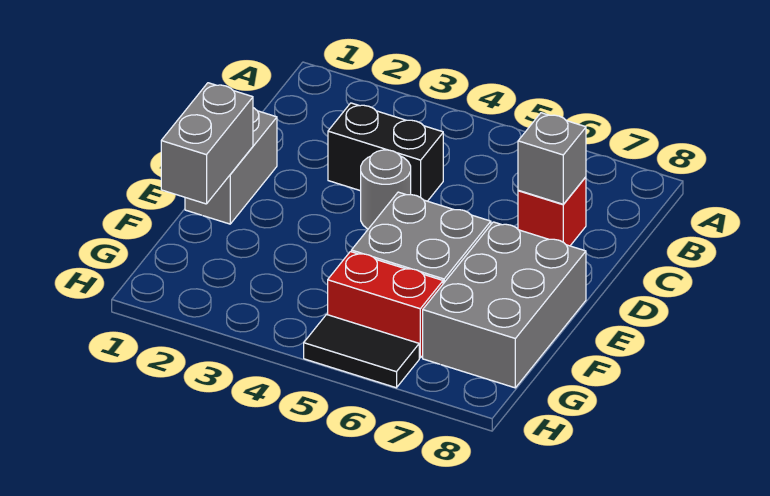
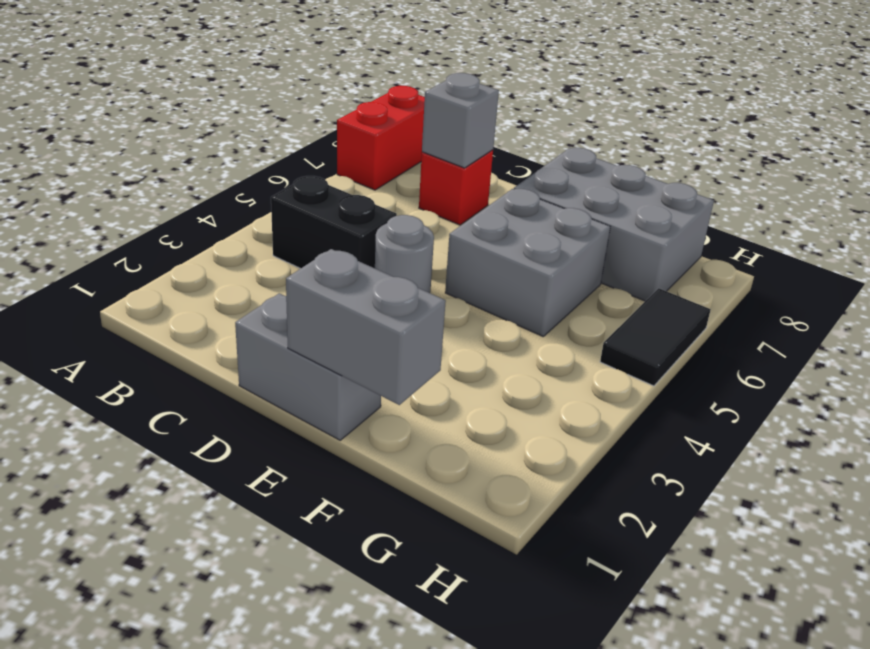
black 1x2 brick [328,103,443,201] -> black 1x2 brick turned to [271,176,397,269]
red 1x2 brick [328,252,443,358] -> red 1x2 brick moved to [337,86,425,190]

